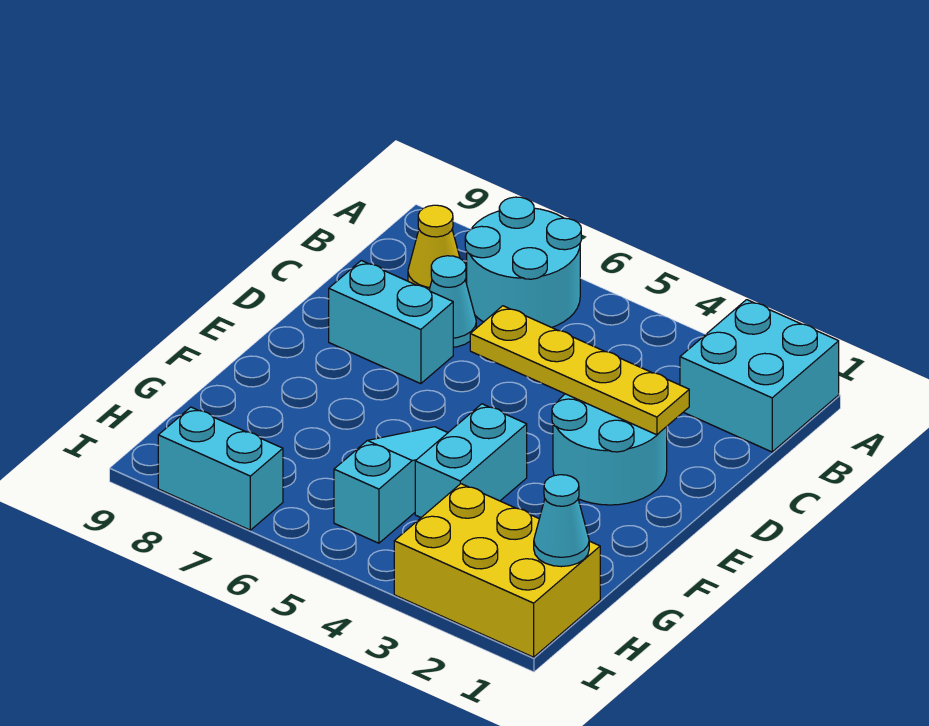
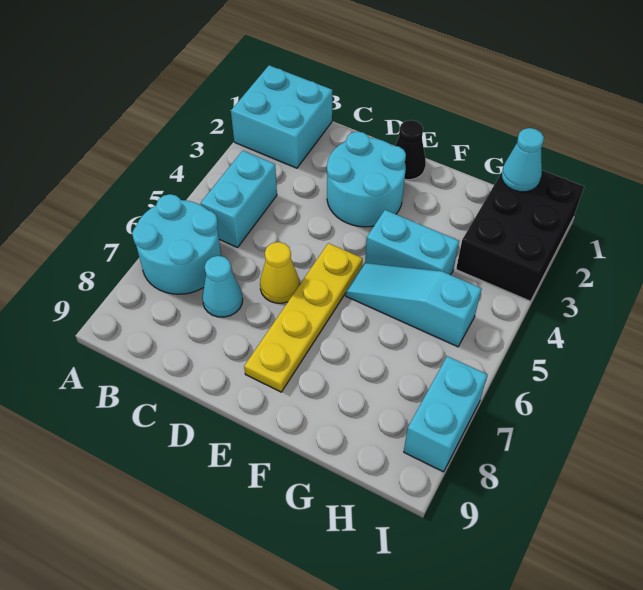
yellow 1x1 cone [408,205,460,289] -> yellow 1x1 cone moved to [260,242,300,303]
yellow 1x4 plate [470,306,689,435] -> yellow 1x4 plate moved to [244,243,363,392]
cyan 1x2 brick [329,261,453,384] -> cyan 1x2 brick moved to [201,151,277,248]
none -> black 1x1 cone [395,120,426,180]
yellow 2x3 brick [394,484,600,657] -> black 2x3 brick [456,170,584,301]

